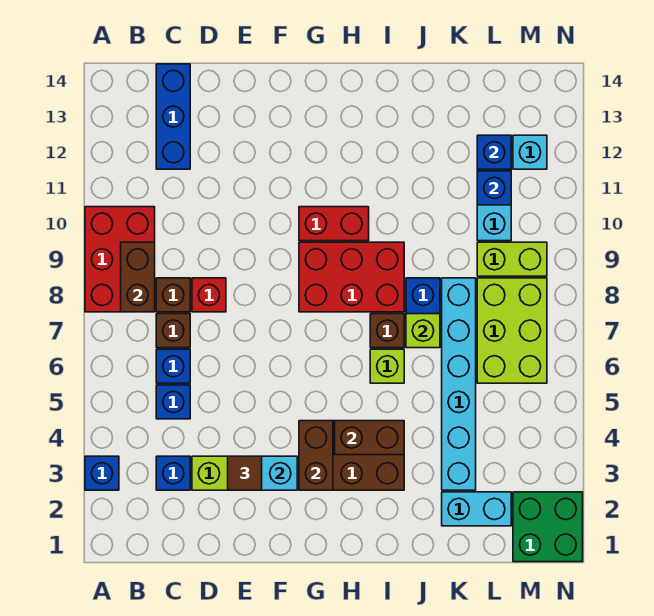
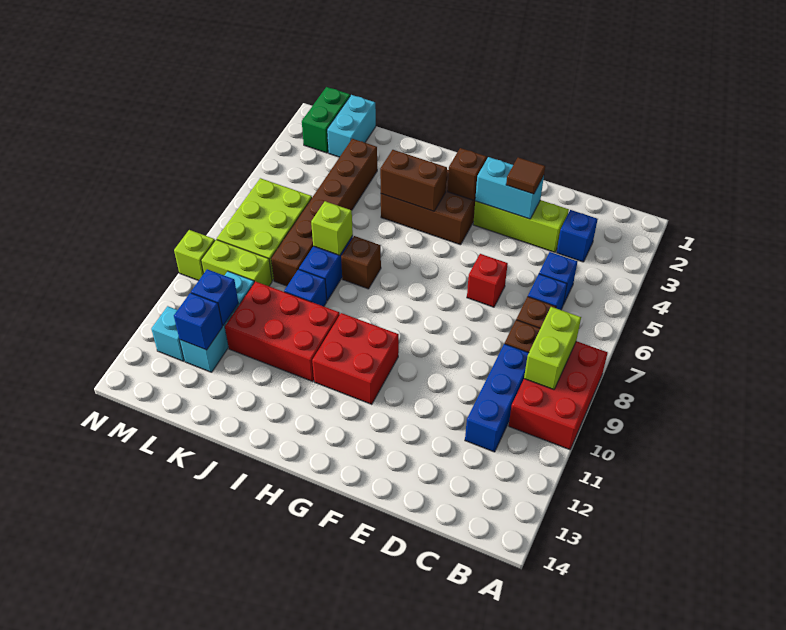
blue 1x1 brick [85,456,119,490] -> blue 1x1 brick moved to [284,269,327,306]
brown 1x2 brick [121,242,155,312] -> lime 1x2 brick [524,307,581,390]
blue 1x3 brick [156,64,190,169] -> blue 1x3 brick moved to [465,344,529,452]
red 1x1 brick [192,278,226,312] -> red 1x1 brick moved to [467,254,508,307]
brown 1x2 brick [299,421,333,490] -> brown 1x1 brick [448,148,487,200]
red 2x3 brick [299,242,404,312] -> red 2x3 brick moved to [225,281,340,382]
red 1x2 brick [299,207,369,241] -> red 2x2 brick [312,313,399,404]
lime 1x1 brick [370,349,404,383] -> lime 1x1 brick moved to [174,230,215,281]
cyan 1x2 brick [442,492,511,526] -> cyan 1x2 brick turned to [327,95,376,157]
cyan 1x6 brick [442,278,476,490] -> brown 1x6 brick [271,139,377,286]
green 2x2 brick [513,492,583,562] -> green 1x2 brick [302,87,350,153]

